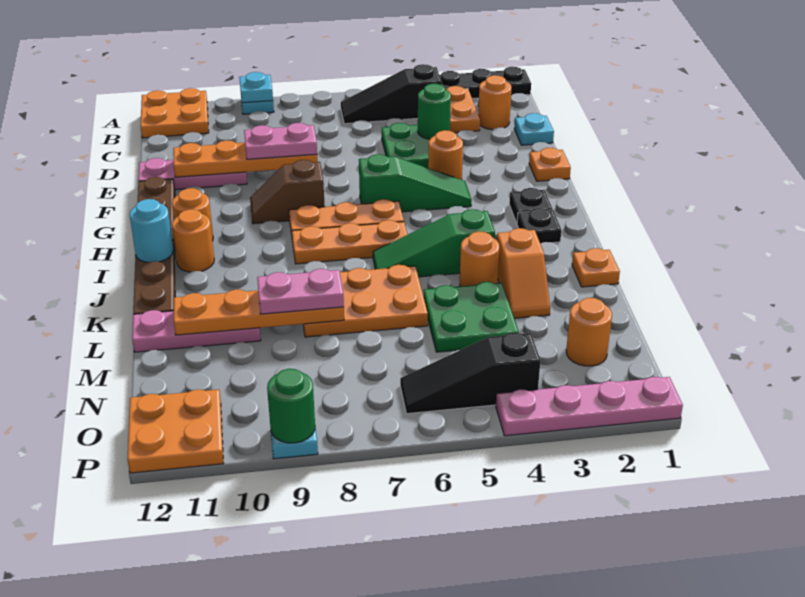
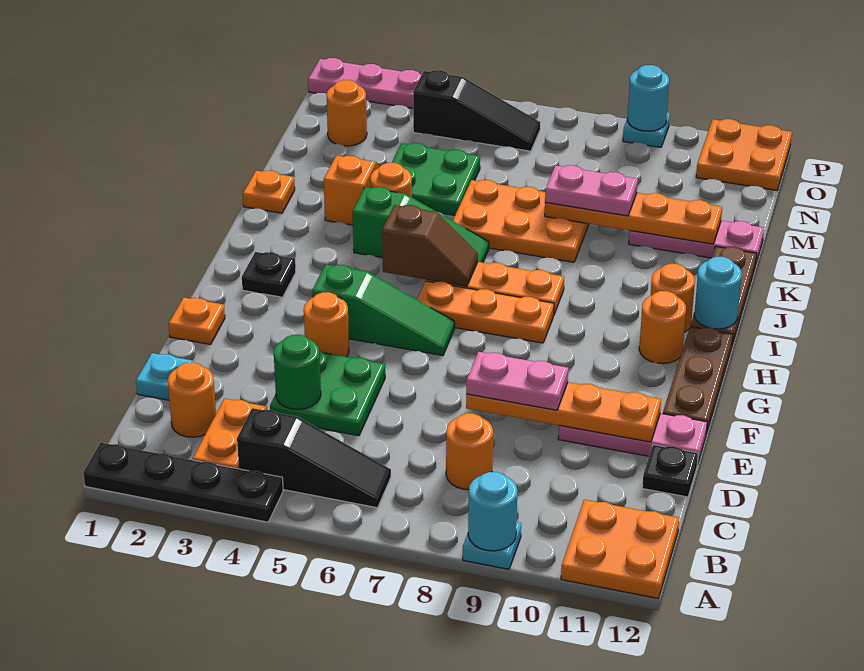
cyan 1x1 plate [239,72,273,103] -> cyan 1x1 round brick [468,472,517,551]
none -> orange 1x1 round brick [446,413,493,490]
green 1x3 slope [359,154,472,212] -> green 1x3 slope turned to [312,264,455,356]
brown 1x2 slope [250,160,325,224] -> brown 1x2 slope moved to [382,205,478,286]
black 1x1 plate [517,208,561,243] -> black 1x1 plate moved to [642,445,698,497]
green 1x1 round brick [267,369,315,443] -> cyan 1x1 round brick [627,65,669,131]

